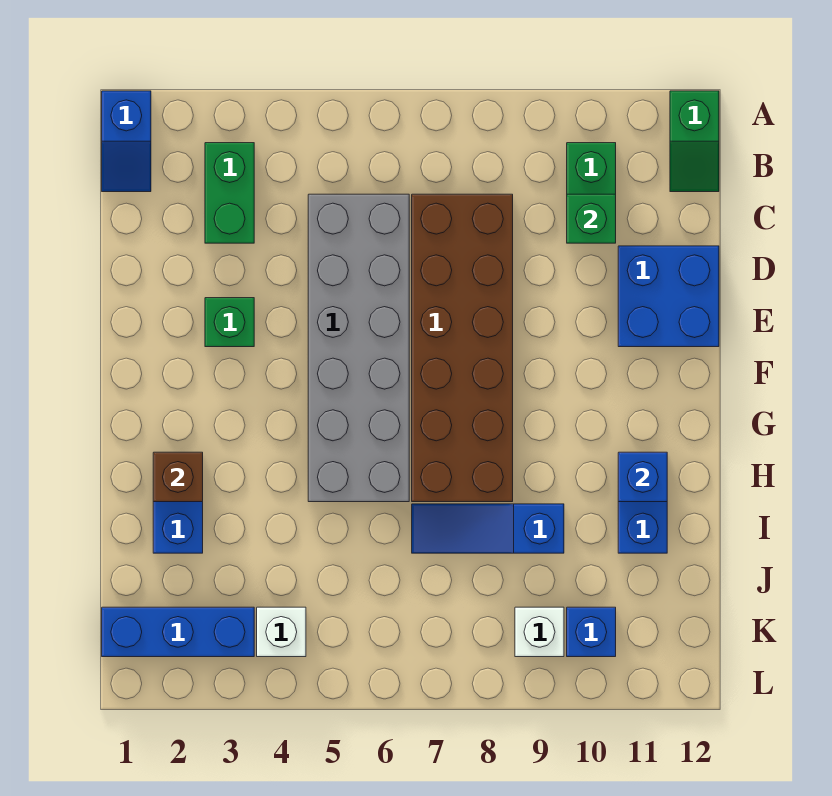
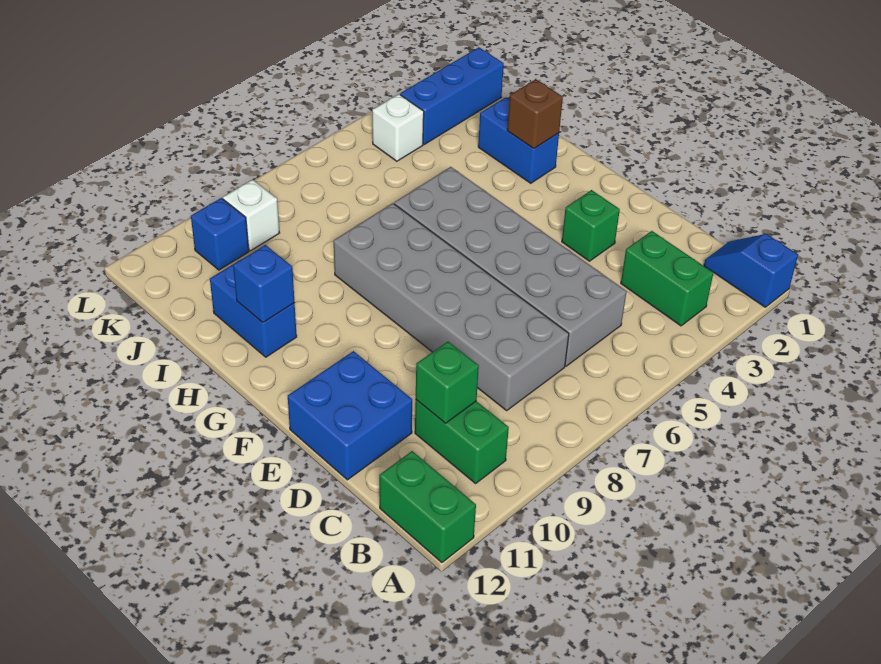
green 1x2 slope [670,91,719,192] -> green 1x2 brick [379,451,476,563]
brown 2x6 brick [412,194,513,502] -> grey 2x6 brick [334,203,569,410]
blue 1x3 slope [412,504,564,553] -> none

